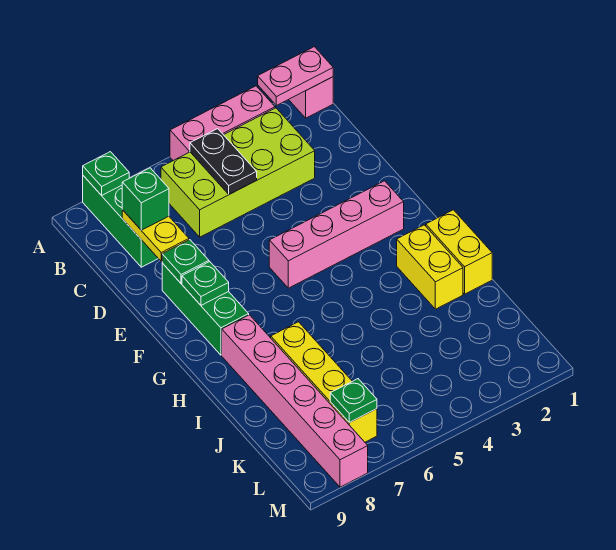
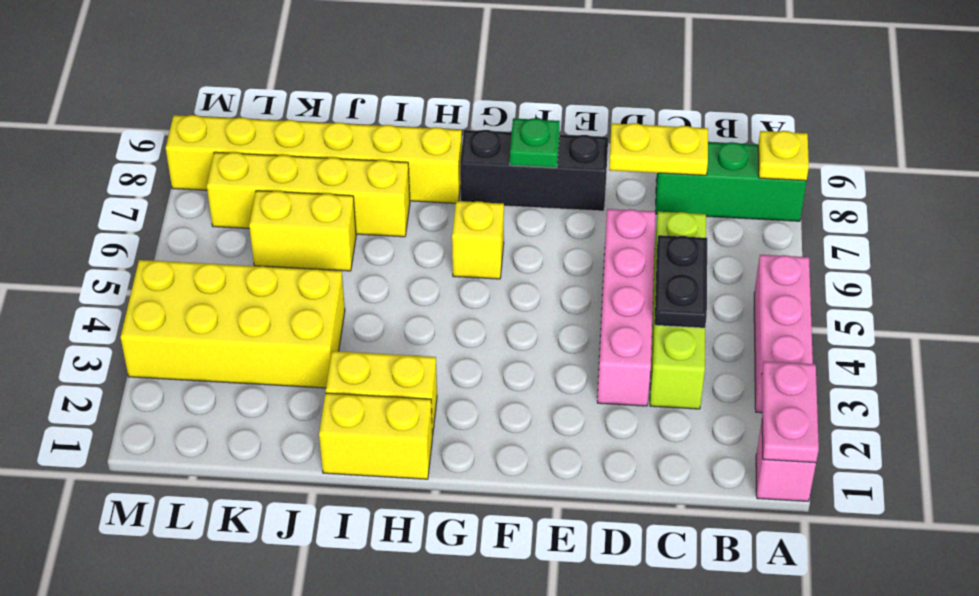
green 1x1 plate [83,152,129,195] -> yellow 1x1 plate [758,131,809,181]
lime 2x4 brick [161,108,315,237] -> lime 1x4 brick [650,212,706,409]
black 1x2 plate [190,129,257,194] -> black 1x2 plate turned to [655,235,707,328]
green 1x1 brick [122,168,169,230] -> none
green 1x3 brick [162,263,249,355] -> black 1x3 brick [460,130,608,211]
green 1x1 plate [162,240,209,283] -> none
pink 1x4 brick [269,181,404,288] -> pink 1x4 brick moved to [597,209,655,406]
none -> yellow 1x1 brick [452,201,504,279]
pink 1x6 brick [222,315,368,487] -> yellow 1x6 brick [166,115,462,203]
none -> yellow 2x4 brick [120,260,345,388]
none -> yellow 1x2 brick [249,191,356,271]
green 1x1 plate [330,379,377,423] -> none

